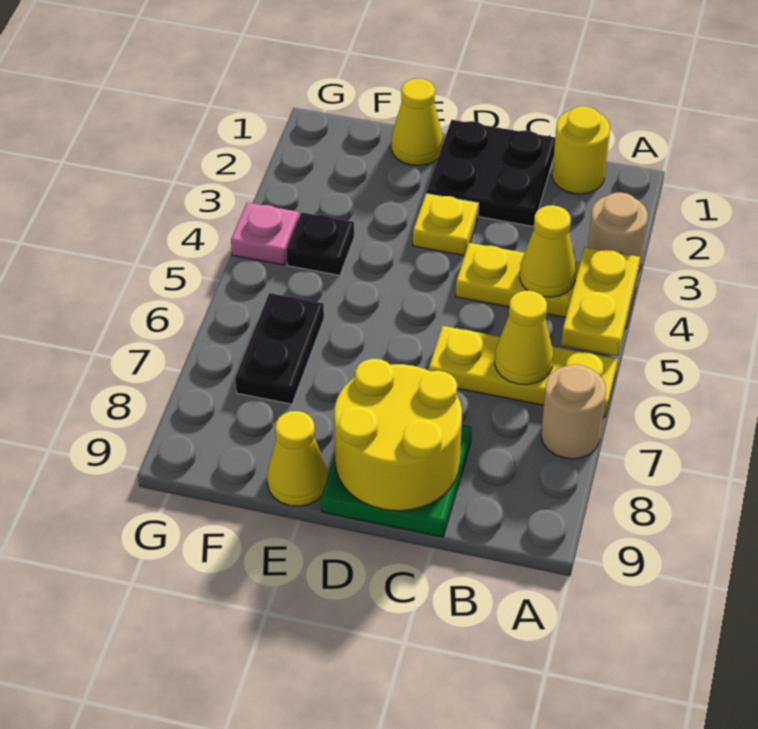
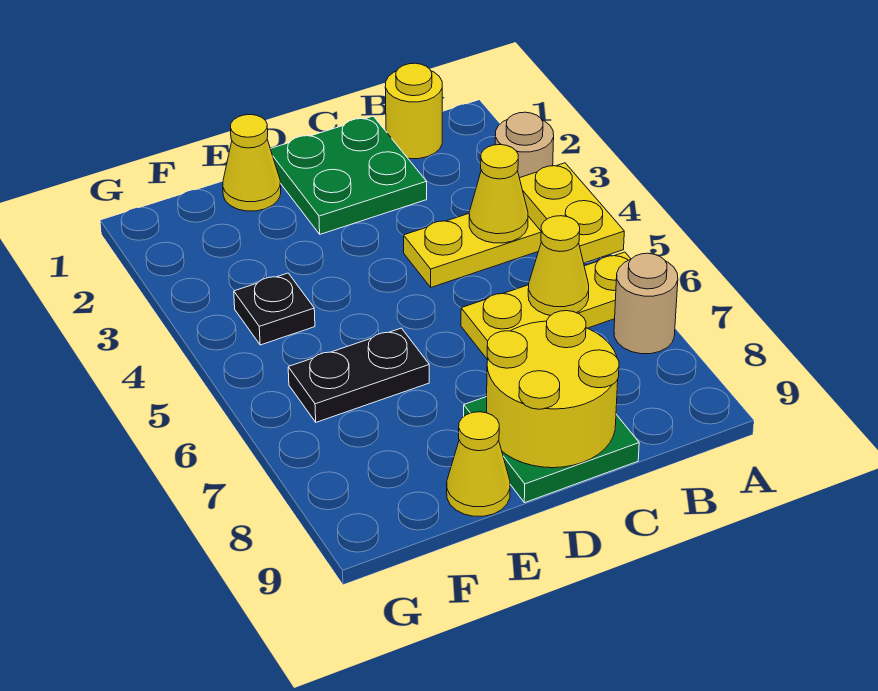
black 2x2 plate [426,120,555,226] -> green 2x2 plate [270,116,427,234]
yellow 1x1 plate [413,194,478,256] -> none
black 1x2 plate [235,293,324,404] -> black 1x2 plate turned to [288,328,429,422]
pink 1x1 plate [231,202,299,265] -> none

